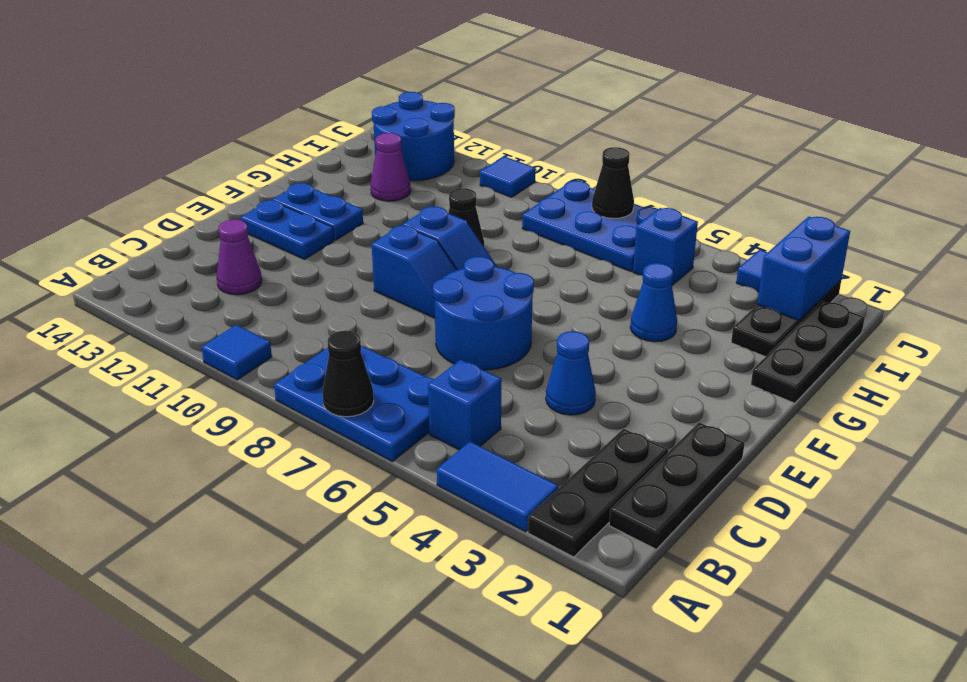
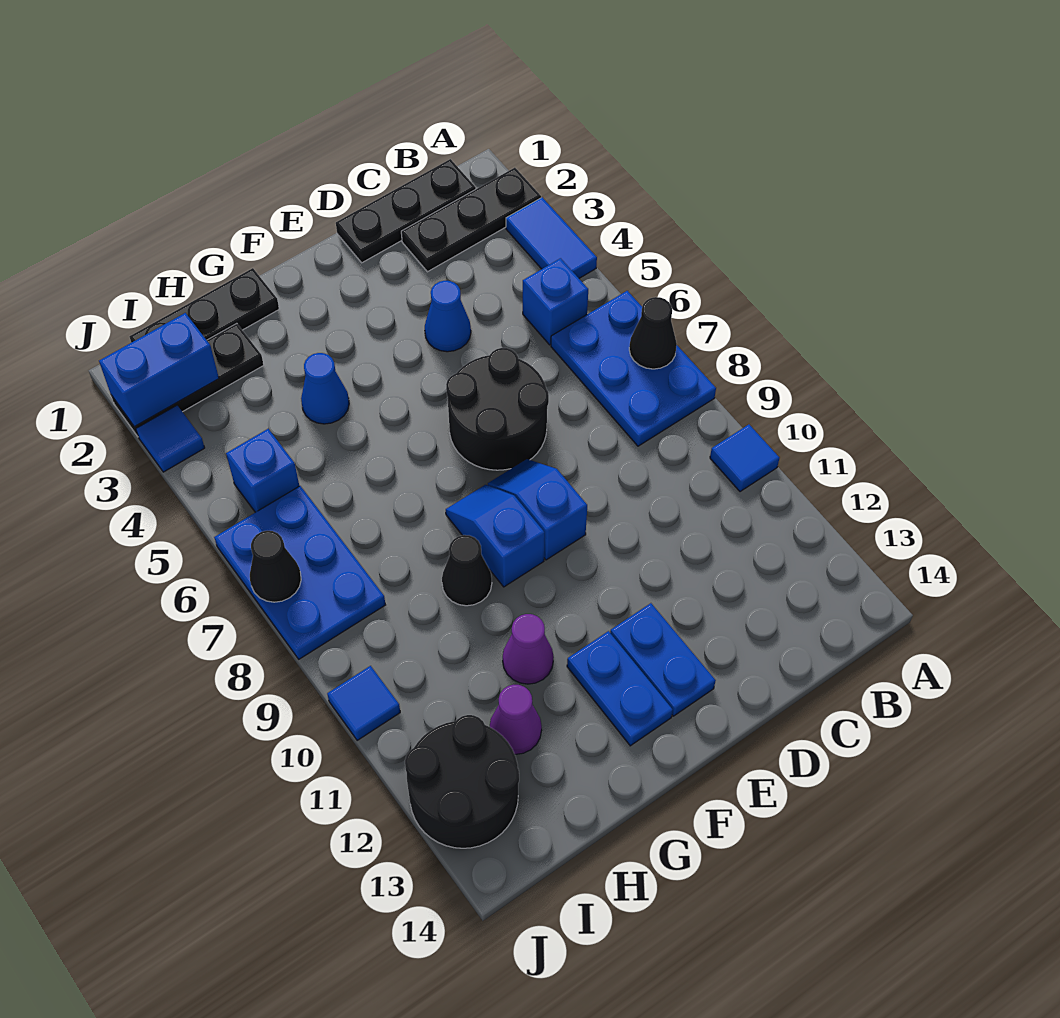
purple 1x1 cone [217,219,262,295] -> purple 1x1 cone moved to [503,614,554,684]
blue 2x2 round brick [433,257,534,370] -> black 2x2 round brick [446,348,549,470]
blue 2x2 round brick [372,92,455,181] -> black 2x2 round brick [405,715,519,848]

